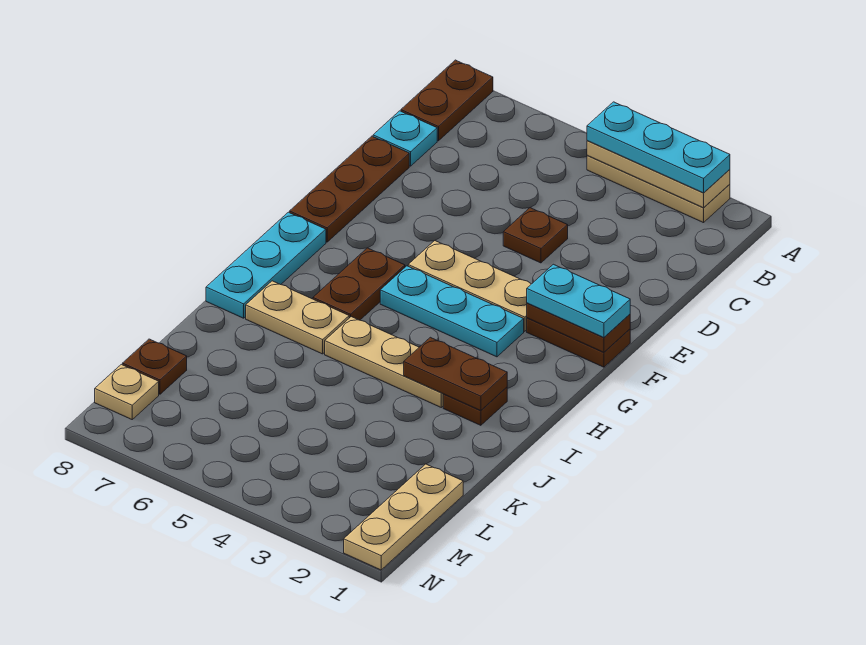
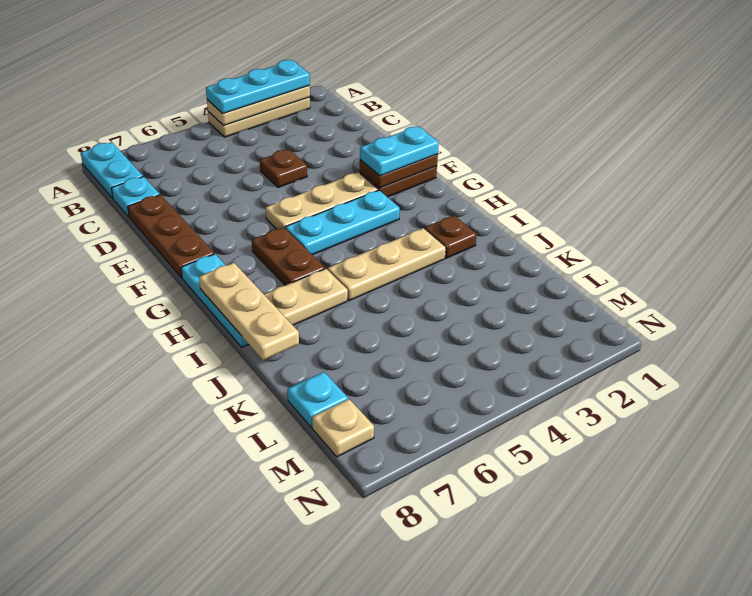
brown 1x2 plate [401,60,493,141] -> cyan 1x2 plate [81,142,143,198]
brown 1x2 plate [404,337,507,411] -> none
tan 1x3 plate [344,464,463,570] -> tan 1x3 plate moved to [199,263,299,360]
brown 1x1 plate [123,339,187,394] -> cyan 1x1 plate [288,372,348,427]

